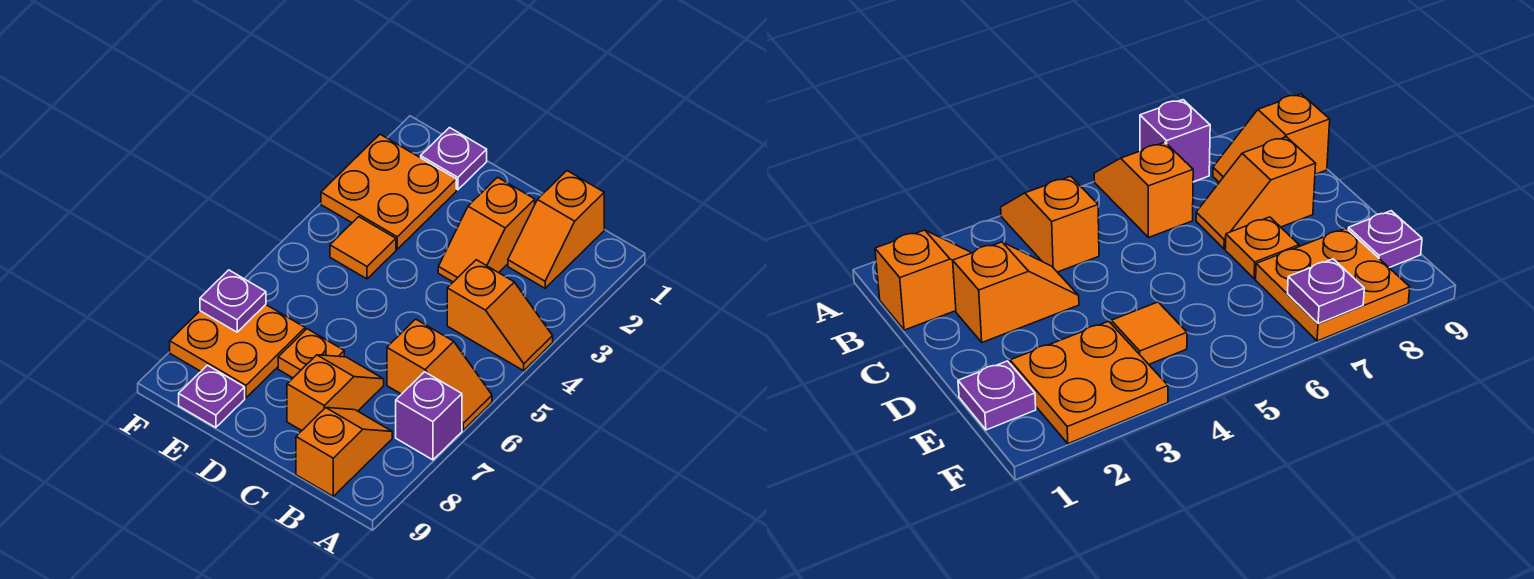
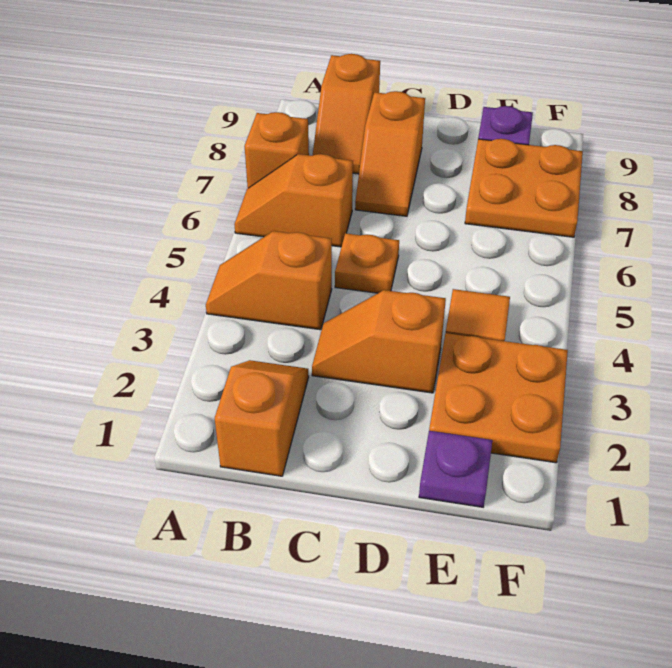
purple 1x1 brick [396,372,462,460] -> orange 1x1 brick [245,112,309,188]
orange 1x2 slope [438,177,535,282] -> orange 1x2 slope turned to [312,290,446,393]
orange 1x1 plate [278,329,344,378] -> orange 1x1 plate moved to [335,233,399,293]
purple 1x1 plate [200,270,266,332] -> none

